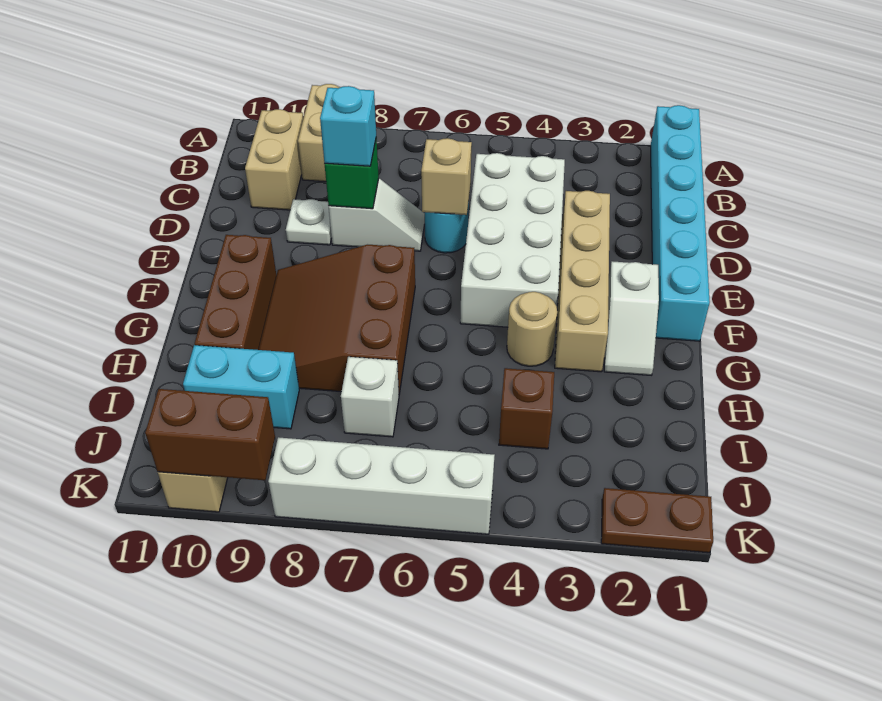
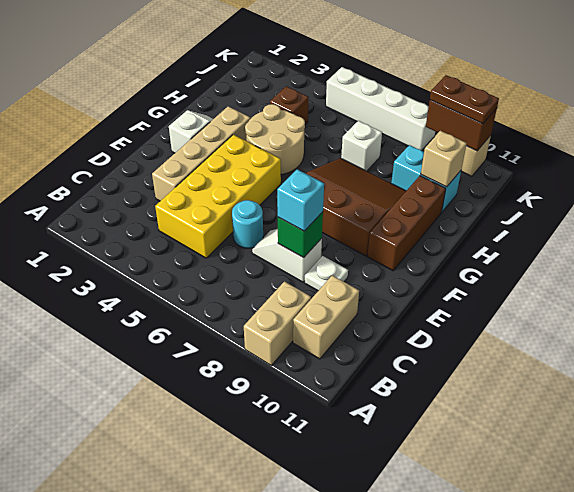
cyan 1x6 brick [651,105,710,341] -> none
white 2x4 brick [460,153,565,327] -> yellow 2x4 brick [155,135,281,258]
tan 1x1 brick [421,138,472,215] -> tan 1x1 brick moved to [421,131,467,187]
brown 3x3 slope [258,245,415,394] -> brown 3x3 slope turned to [306,158,406,256]
tan 1x1 round brick [507,292,557,366] -> tan 2x2 round brick [245,104,305,174]
brown 1x2 plate [601,488,713,553] -> brown 1x2 plate moved to [430,75,499,124]

